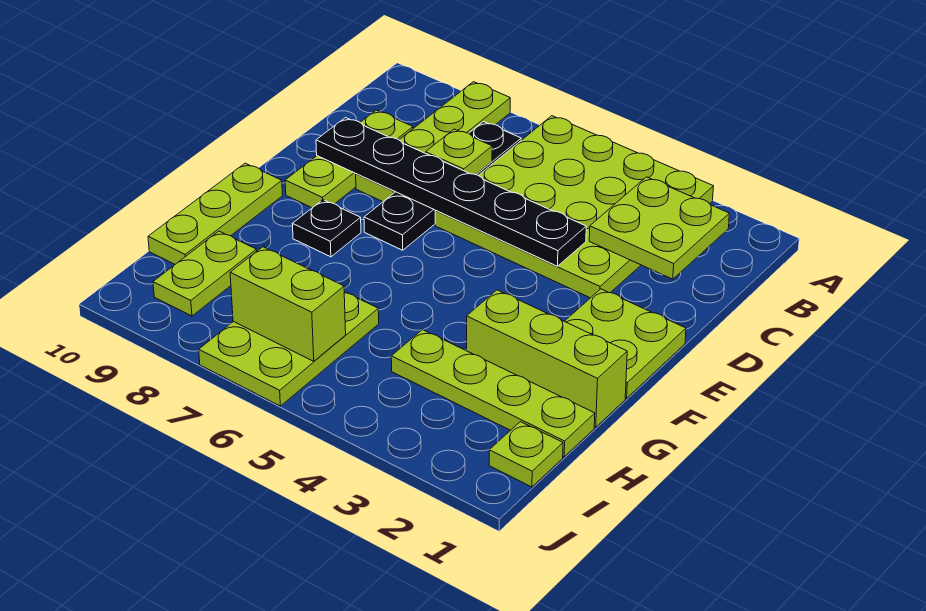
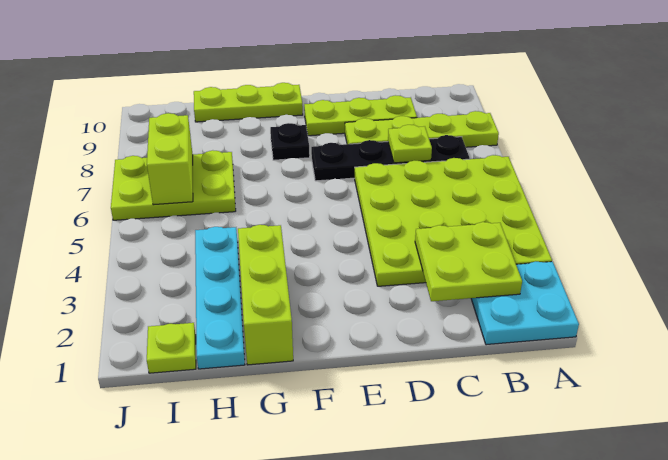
none -> cyan 2x2 plate [471,261,579,345]
black 1x6 plate [316,118,586,266] -> none
lime 2x2 plate [564,289,686,398] -> none
lime 1x4 plate [391,330,595,457] -> cyan 1x4 plate [195,227,245,369]
lime 1x2 plate [153,231,257,316] -> none

